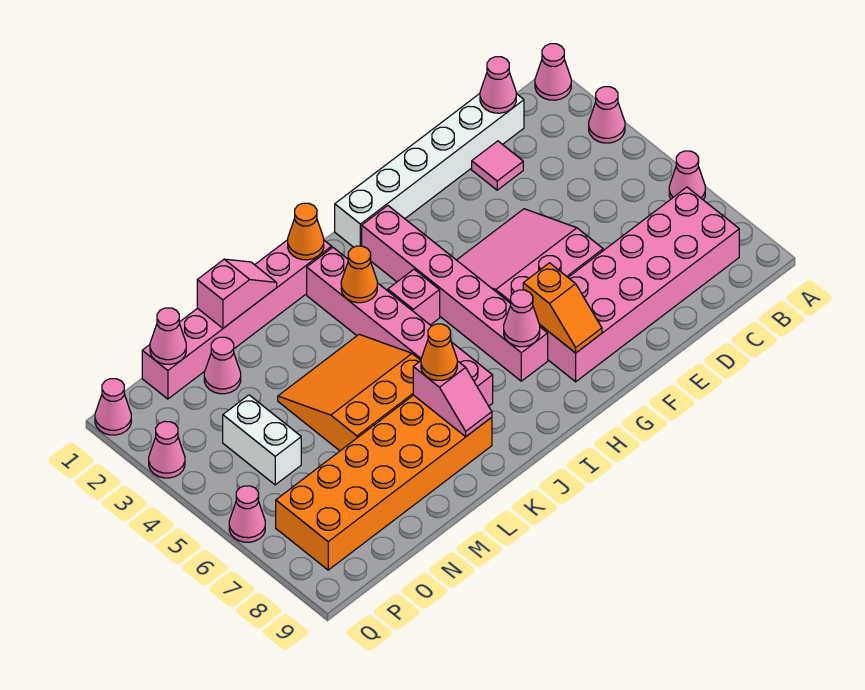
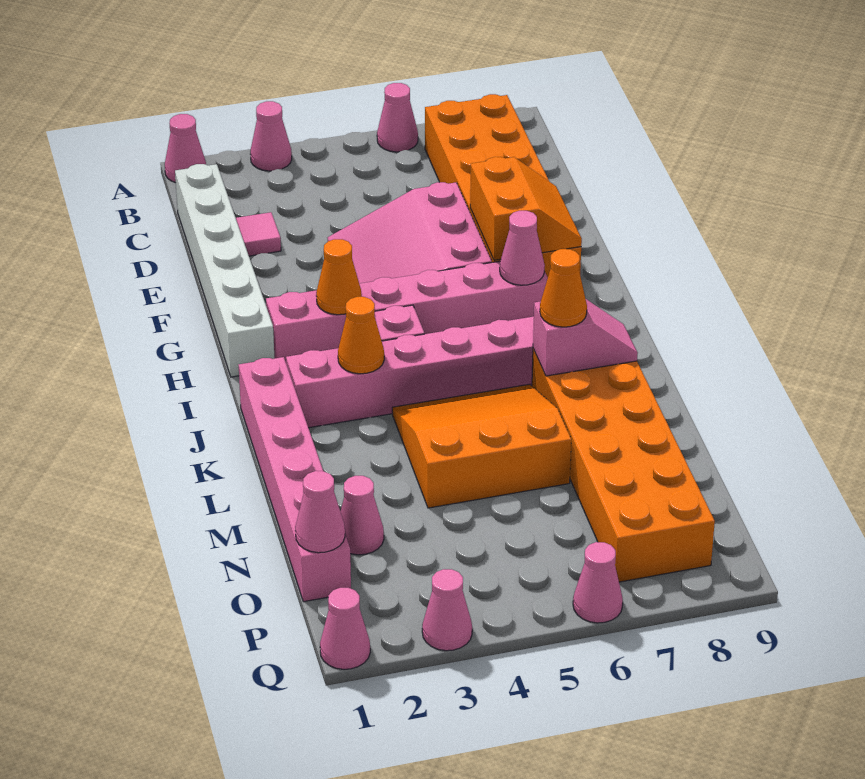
pink 2x6 brick [540,187,739,382] -> orange 2x6 brick [425,94,581,277]
pink 1x1 cone [480,57,516,113] -> none
orange 1x2 slope [523,263,602,353] -> orange 2x2 slope [470,157,582,260]
orange 1x1 cone [288,203,324,260] -> orange 1x1 cone moved to [316,239,362,315]
orange 3x3 slope [278,334,421,451] -> orange 3x3 slope turned to [392,384,571,508]
pink 1x2 slope [197,259,277,328] -> none
white 1x2 brick [223,395,301,485] -> none

